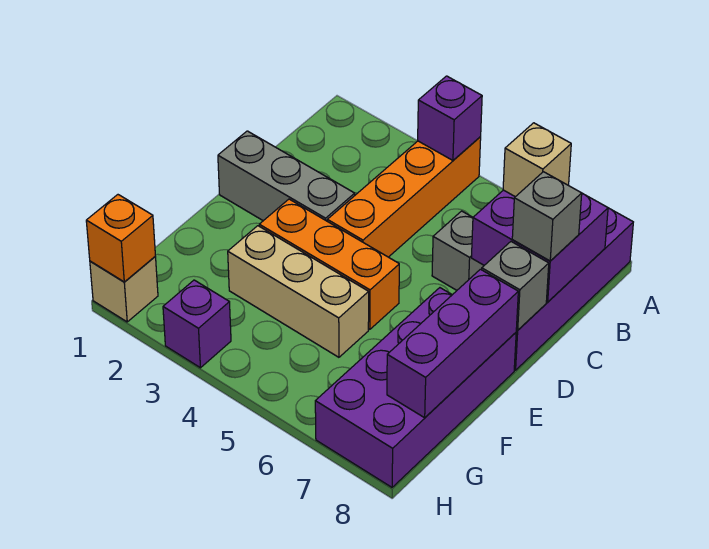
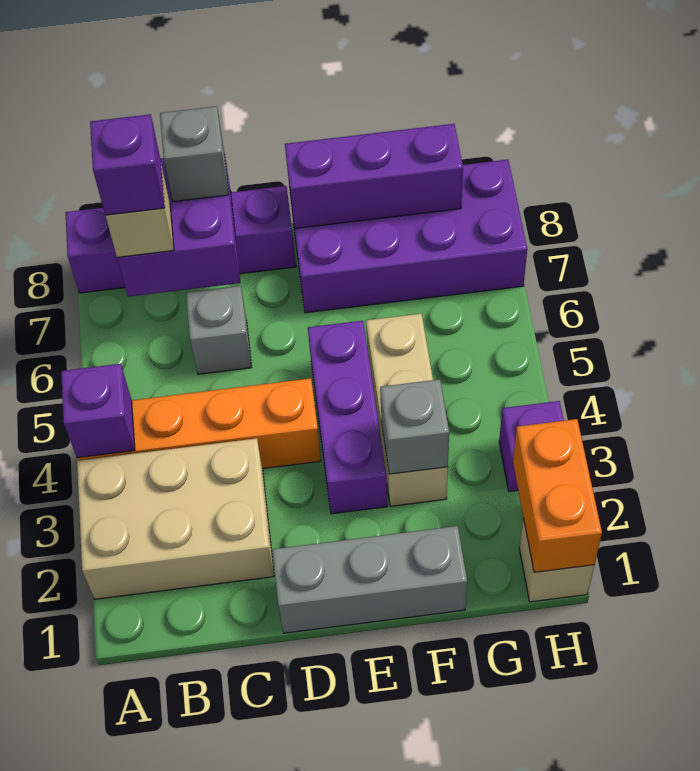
none -> tan 2x3 brick [77,438,274,599]
none -> purple 1x1 brick [90,114,165,215]
grey 1x3 brick [218,131,355,221] -> grey 1x3 brick turned to [272,526,467,633]
grey 1x1 brick [482,242,549,330] -> grey 1x1 brick moved to [380,379,449,474]
orange 1x3 brick [259,199,399,329] -> purple 1x3 brick [308,321,387,514]
orange 1x1 brick [86,195,155,282] -> orange 1x2 brick [513,419,602,572]

